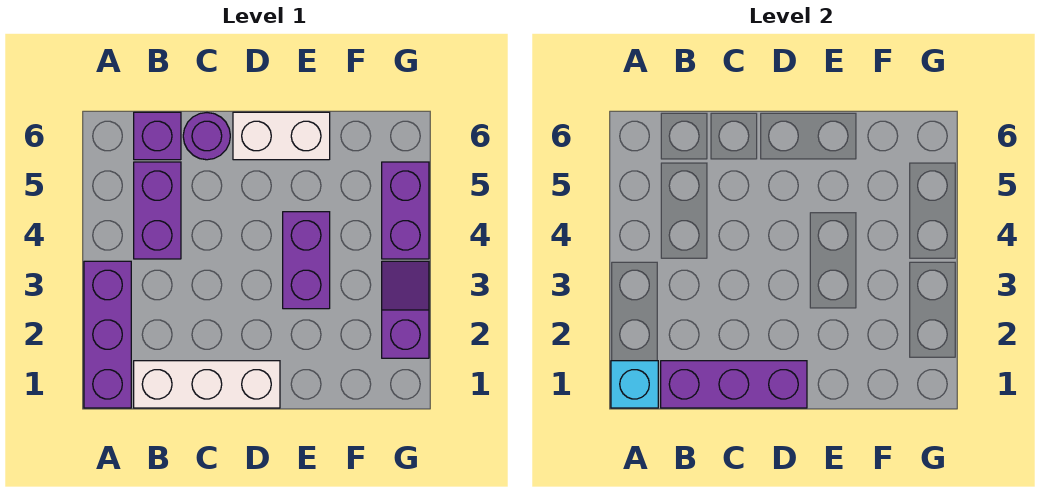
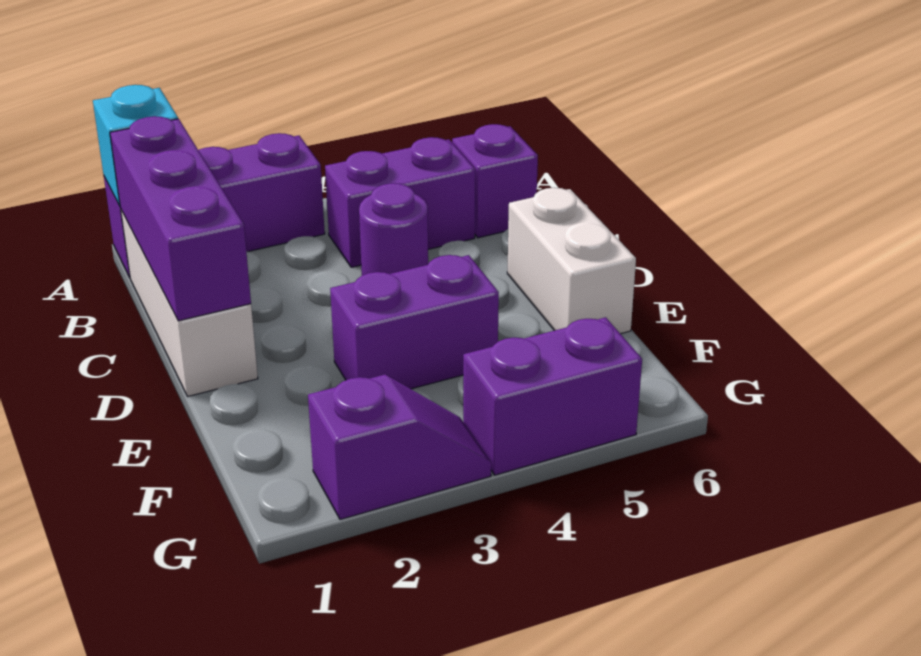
purple 1x1 round brick [183,113,230,160] -> purple 1x1 round brick moved to [359,183,428,275]

